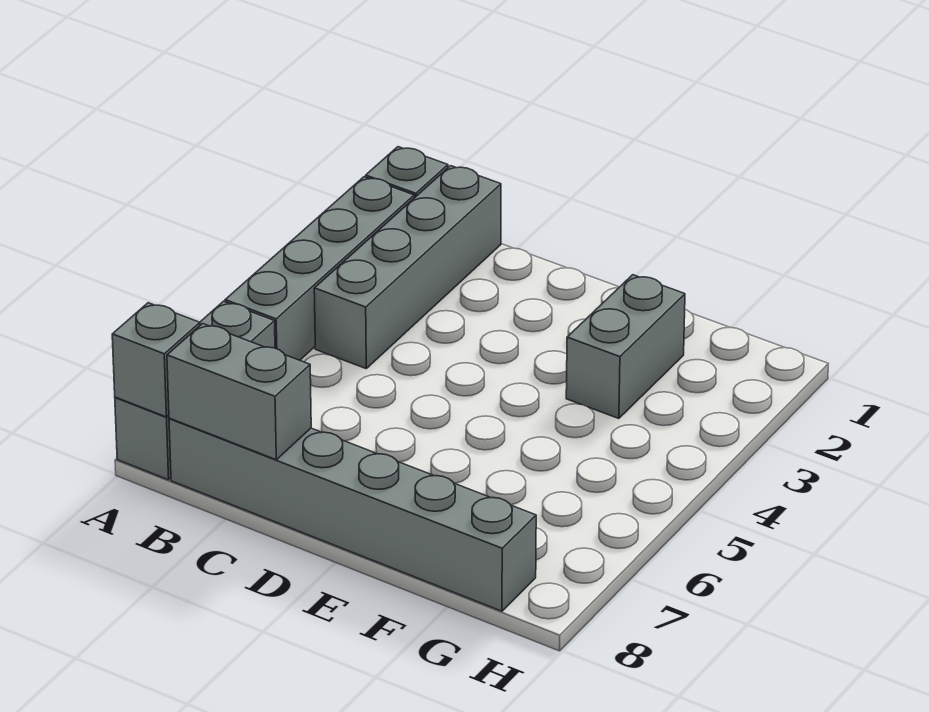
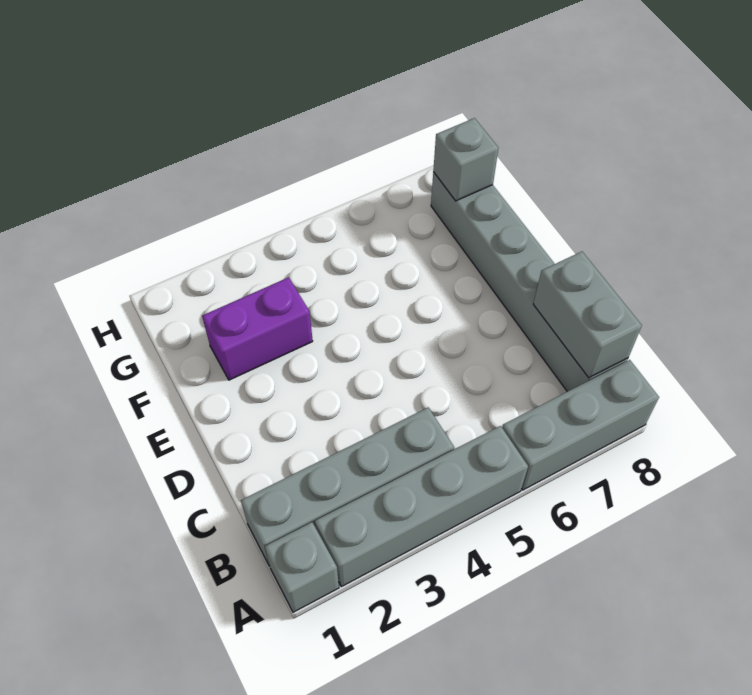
grey 1x1 brick [112,303,200,417] -> grey 1x1 brick moved to [433,118,498,201]
grey 1x2 brick [566,275,685,419] -> purple 1x2 brick [202,277,313,380]

